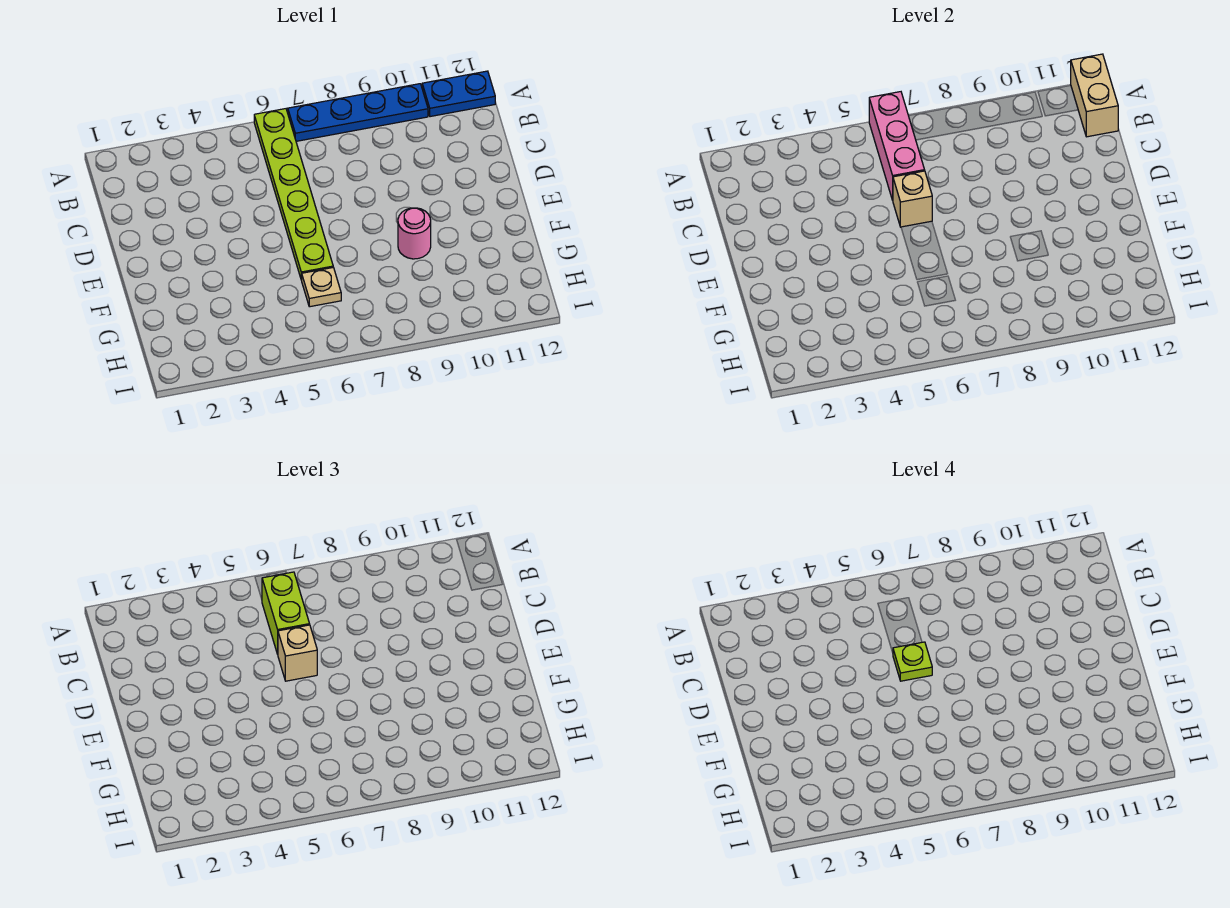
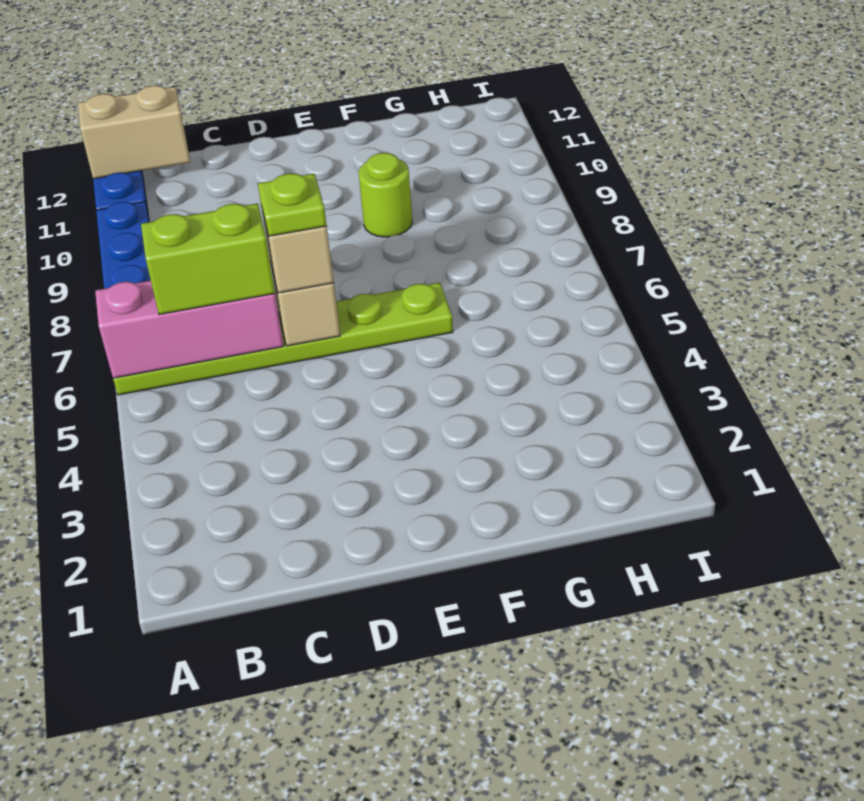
pink 1x1 round brick [398,208,431,259] -> lime 1x1 round brick [359,153,412,237]
tan 1x1 plate [302,267,341,307] -> none

